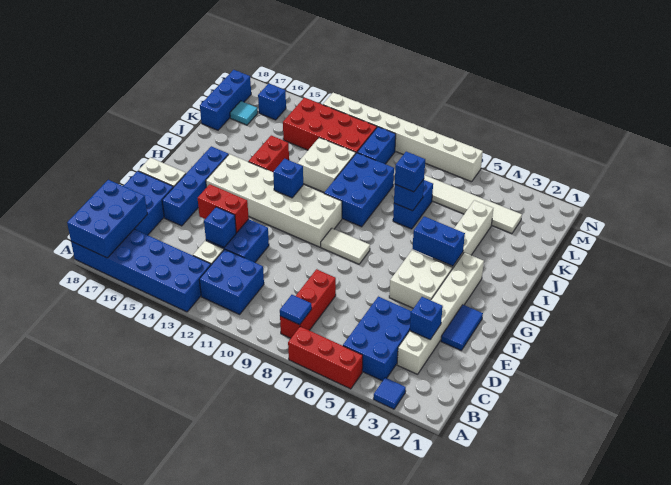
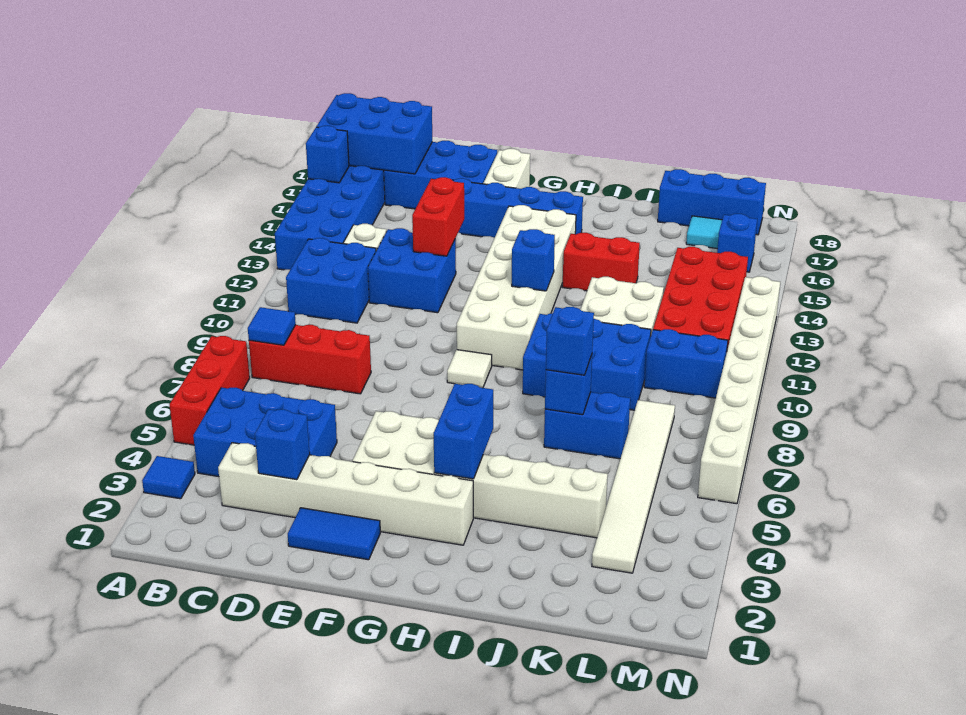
blue 1x1 brick [204,207,236,248] -> blue 1x1 brick moved to [306,126,349,183]
white 1x2 tile [321,228,370,264] -> white 1x1 tile [447,350,492,388]

